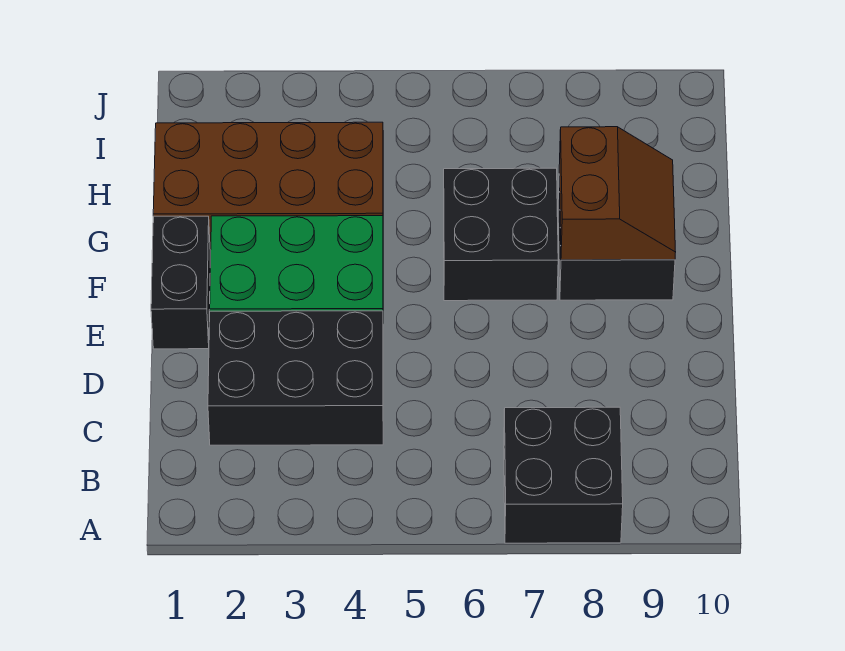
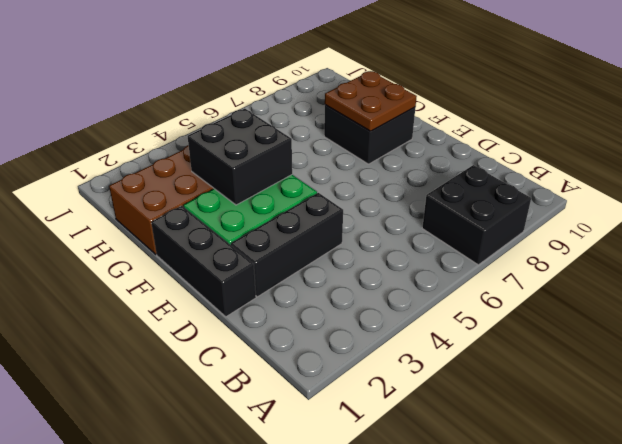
black 2x3 brick [208,311,383,445] -> black 1x3 brick [231,193,343,297]
black 1x2 brick [151,216,210,349] -> black 1x3 brick [151,206,256,317]
black 2x2 brick [444,168,558,301] -> black 2x2 brick moved to [188,109,292,205]
brown 2x2 slope [559,127,676,260] -> brown 2x2 plate [325,71,417,131]

